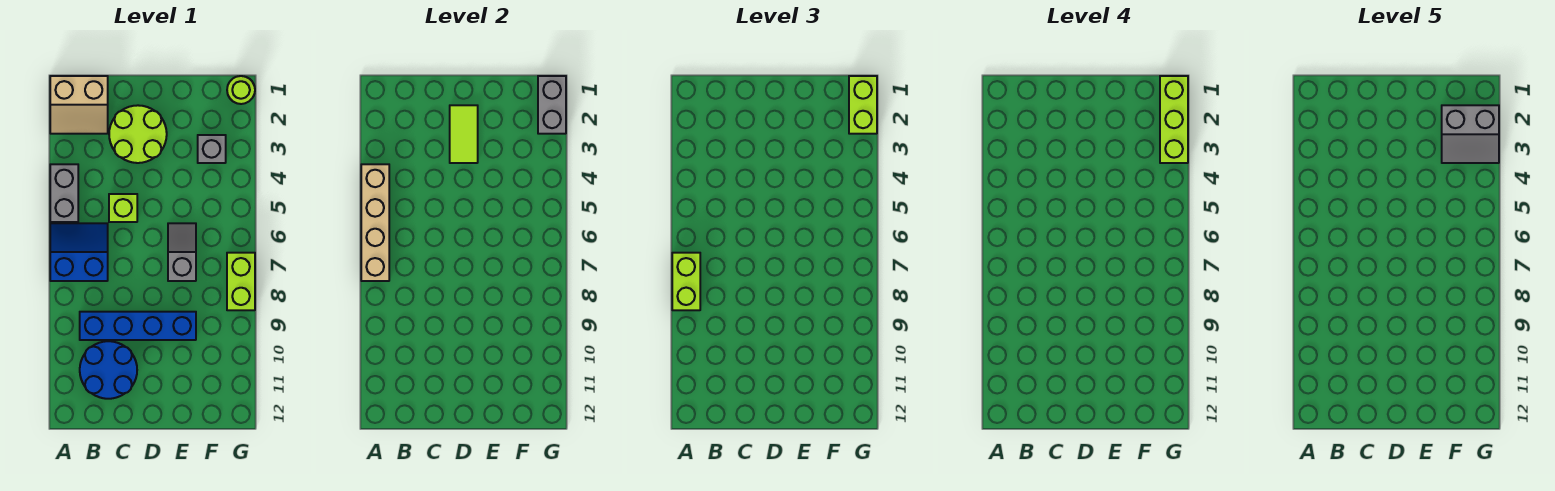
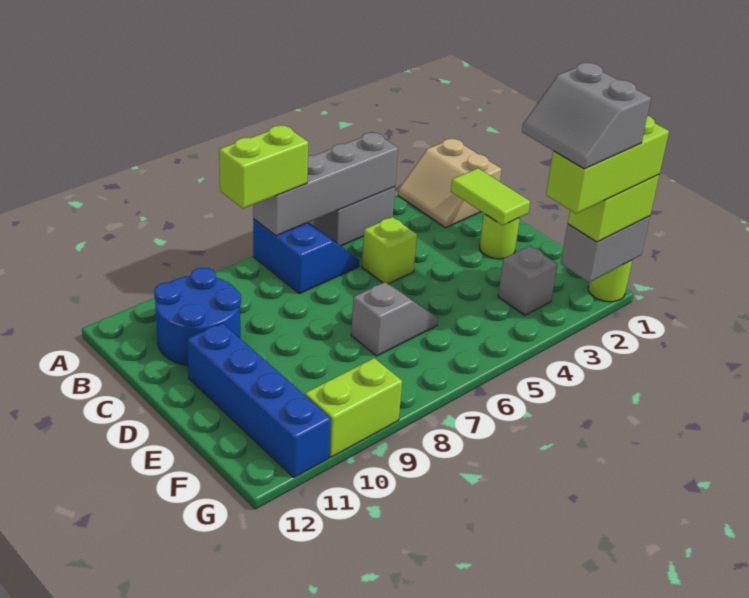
tan 1x4 brick [361,164,389,281] -> grey 1x4 brick [253,133,398,236]
blue 1x4 brick [80,312,196,340] -> blue 1x4 brick moved to [187,323,331,477]
lime 2x2 round brick [109,105,167,163] -> lime 1x1 round brick [480,214,520,259]
lime 1x2 tile [450,105,478,163] -> lime 1x2 tile turned to [451,168,530,225]
lime 1x2 brick [227,253,255,310] -> lime 1x2 brick moved to [305,358,402,457]

